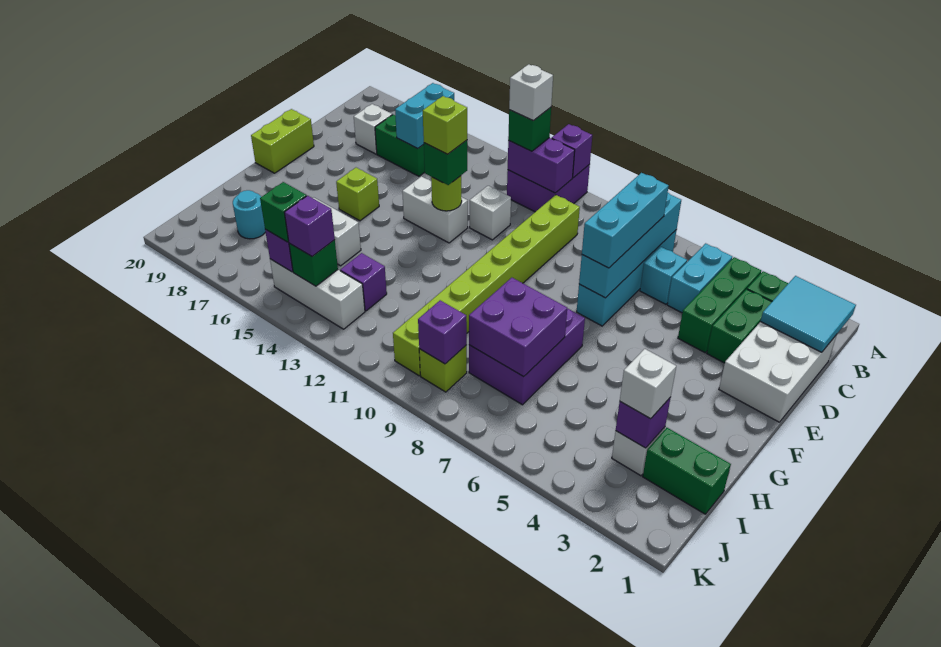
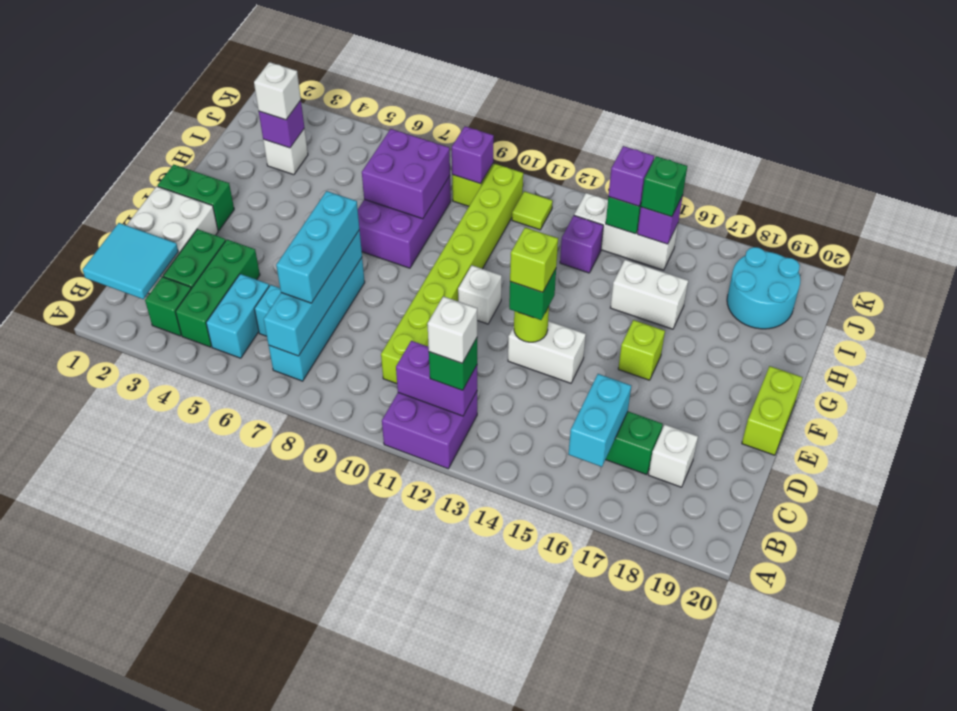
purple 1x1 brick [552,124,592,178] -> none
white 1x1 brick [470,186,511,240] -> white 1x1 brick moved to [458,265,502,324]
green 1x2 brick [643,428,731,514] -> green 1x2 brick moved to [158,164,234,231]
cyan 1x1 round brick [233,190,265,239] -> cyan 2x2 round brick [727,247,800,329]
none -> lime 1x1 tile [512,191,553,230]

